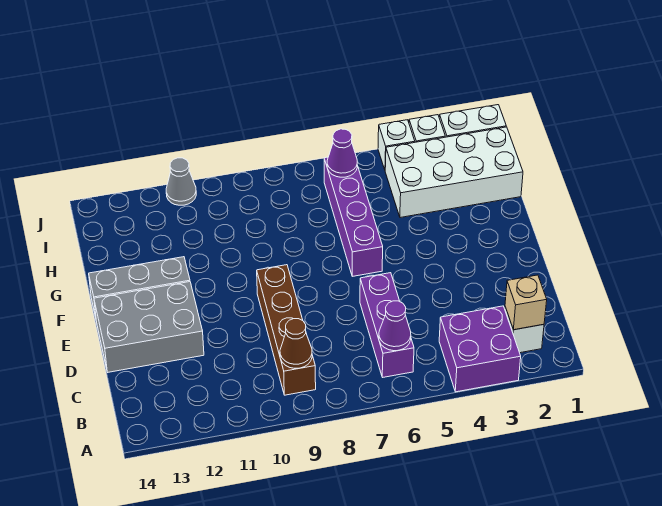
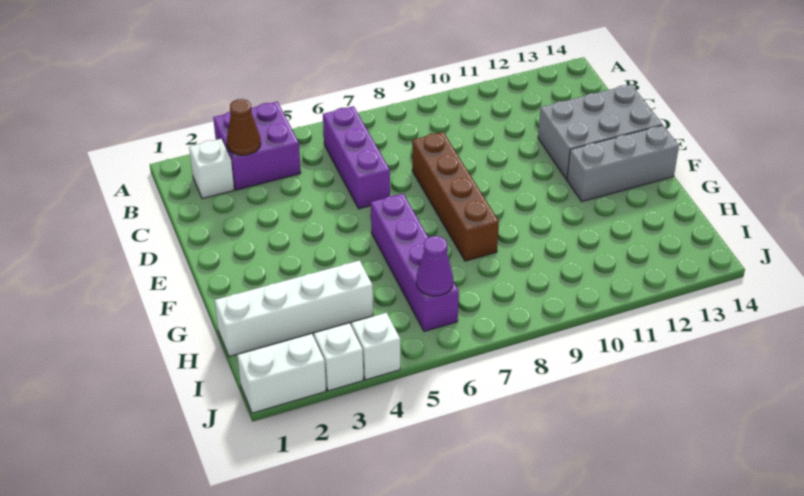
tan 1x1 brick [505,275,547,330] -> none
purple 1x1 cone [379,301,411,351] -> none
brown 1x4 brick [257,265,316,395] -> brown 1x4 brick moved to [412,132,499,261]
brown 1x1 cone [280,319,312,368] -> brown 1x1 cone moved to [227,99,261,155]
white 2x4 brick [385,127,523,218] -> white 1x4 brick [215,260,373,357]
grey 1x1 cone [166,158,196,205] -> none

